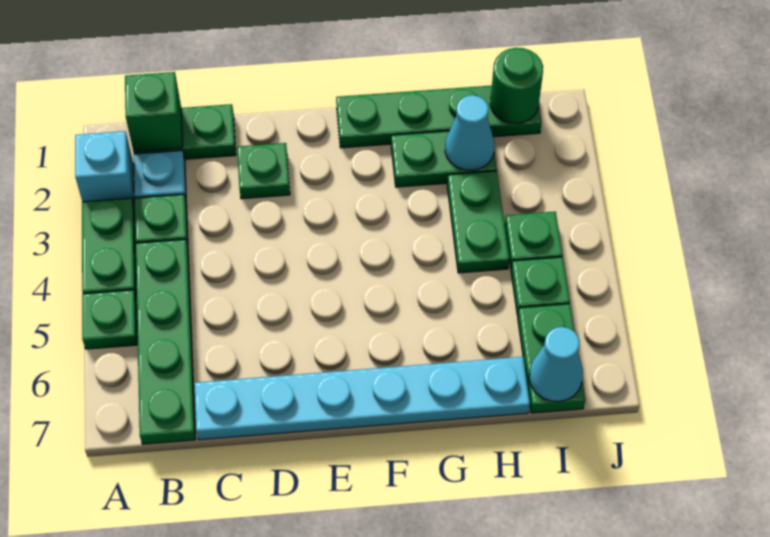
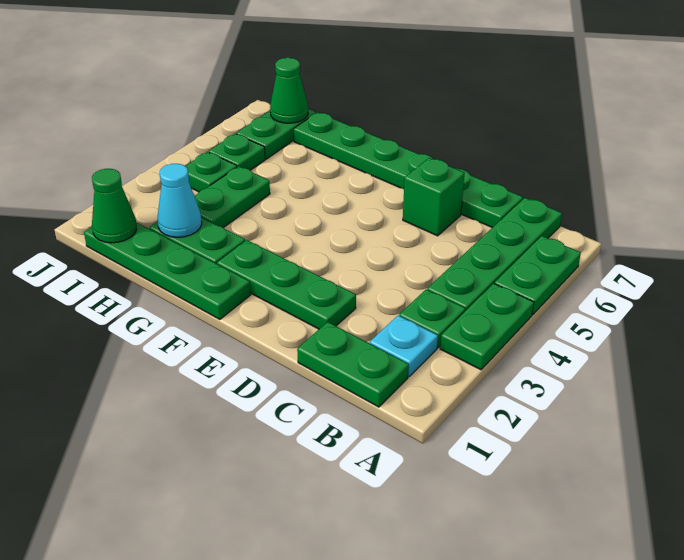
cyan 1x1 brick [75,131,134,204] -> none
green 1x1 plate [82,290,137,349] -> green 1x2 plate [495,236,581,315]
green 1x1 brick [125,72,183,152] -> green 1x1 brick moved to [403,158,464,236]
cyan 1x6 plate [194,357,530,440] -> green 1x6 plate [294,112,523,228]
green 1x1 plate [237,143,290,199] -> green 1x3 plate [217,240,356,329]
green 1x1 round brick [490,48,543,124] -> green 1x1 cone [92,169,137,243]
cyan 1x1 cone [529,327,583,402] -> green 1x1 cone [270,58,308,123]

